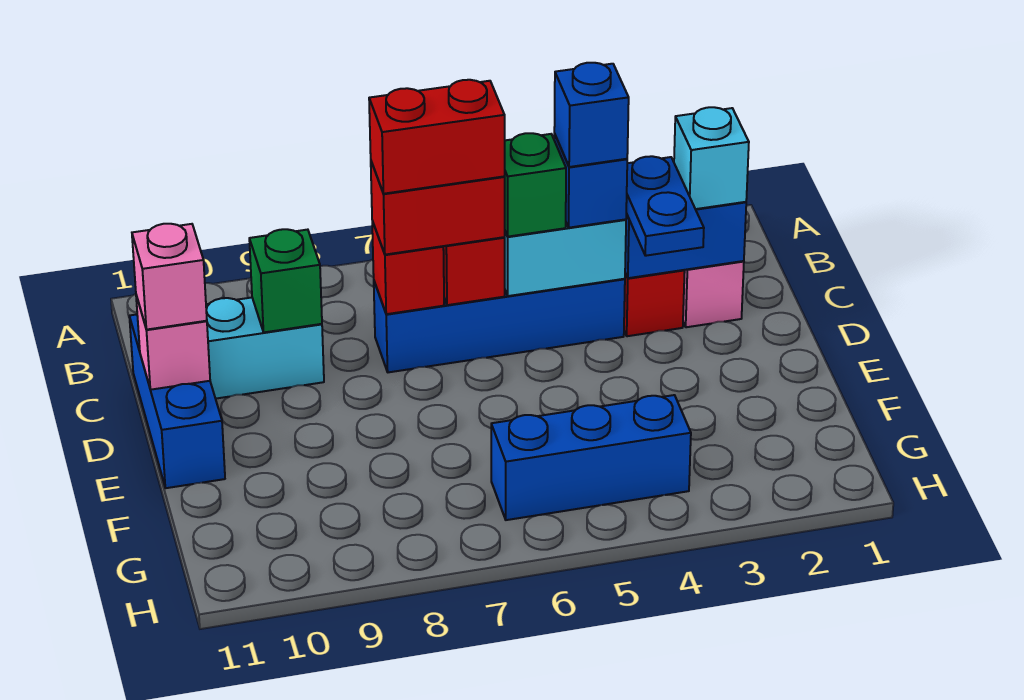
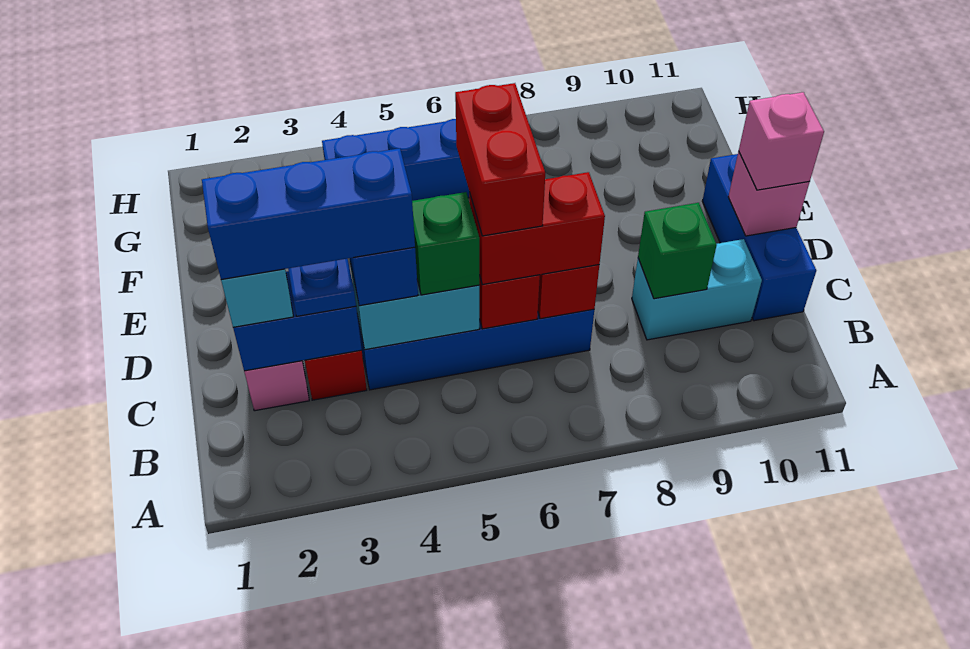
blue 1x1 brick [554,63,629,167] -> blue 1x3 brick [202,148,415,280]
red 1x2 brick [369,80,505,194] -> red 1x2 brick turned to [455,83,545,236]

